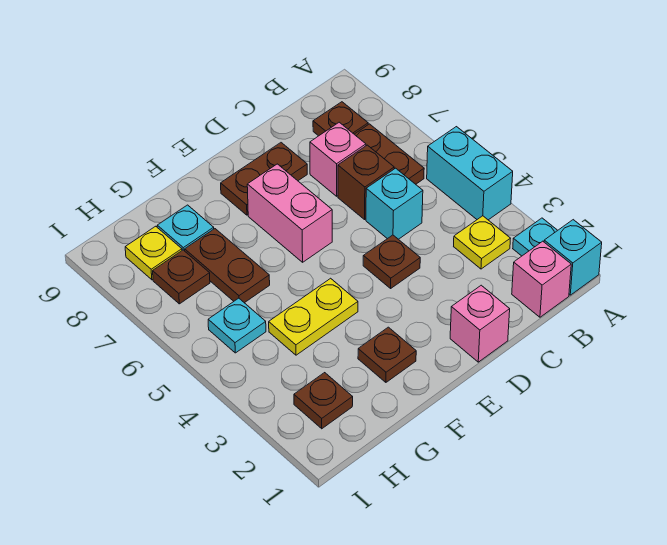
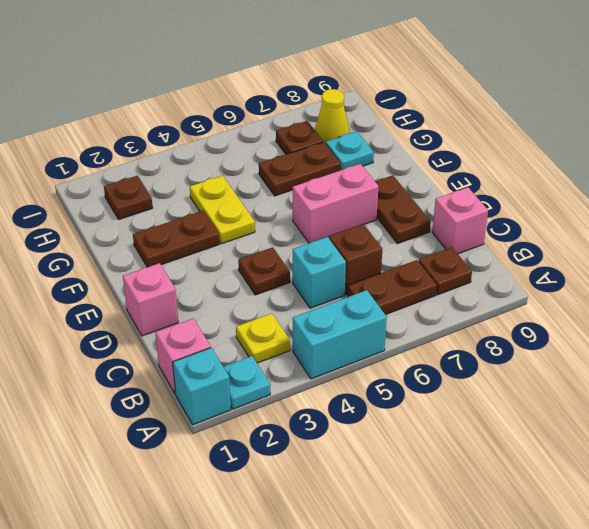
pink 1x1 brick [310,122,366,196] -> pink 1x1 brick moved to [432,187,488,254]
brown 1x1 plate [358,327,416,382] -> brown 1x2 plate [133,211,220,267]
cyan 1x1 plate [208,298,266,353] -> none
yellow 1x1 plate [125,226,182,280] -> yellow 1x1 cone [315,89,349,144]

